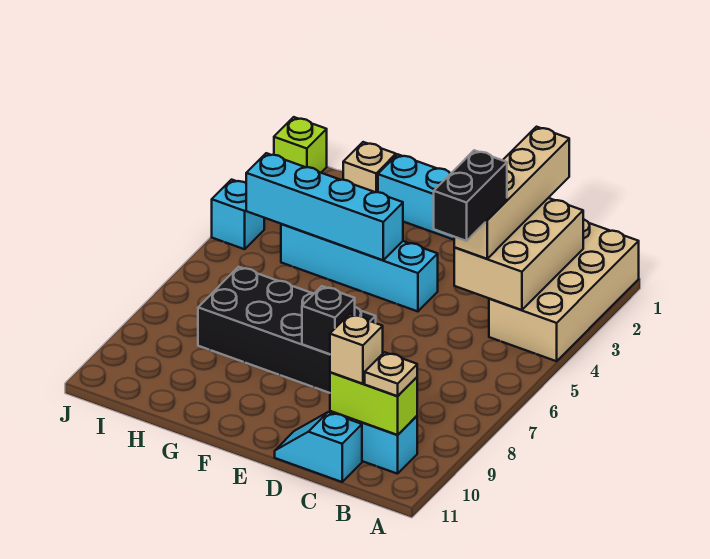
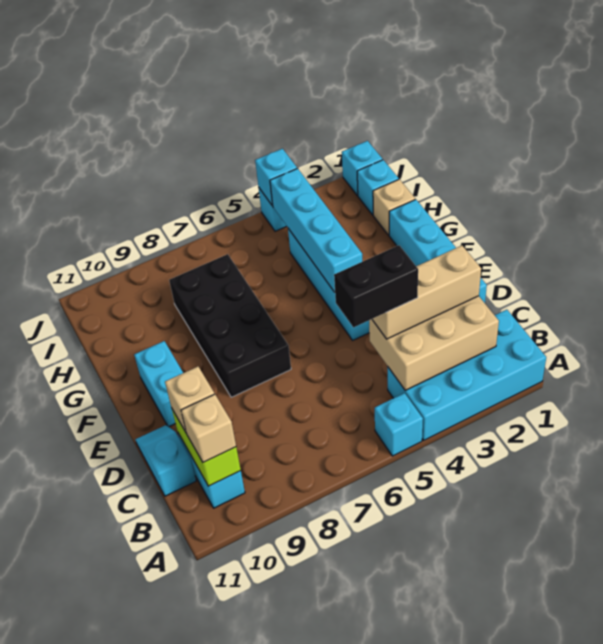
tan 2x4 brick [489,219,639,361] -> cyan 2x4 brick [388,310,546,440]
none -> cyan 1x1 brick [375,393,423,456]
tan 1x1 plate [365,352,417,396] -> tan 1x1 brick [181,394,236,462]
tan 1x4 brick [454,127,569,259] -> tan 1x3 brick [372,246,481,339]
black 1x1 brick [302,286,355,354] -> none
none -> cyan 1x2 brick [134,341,183,427]
none -> cyan 1x1 brick [357,160,399,215]
lime 1x1 brick [274,117,327,173] -> cyan 1x1 brick [342,141,383,195]
none -> cyan 1x1 brick [255,149,297,206]

